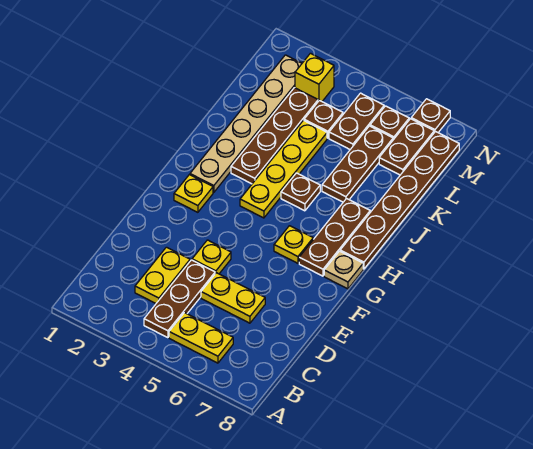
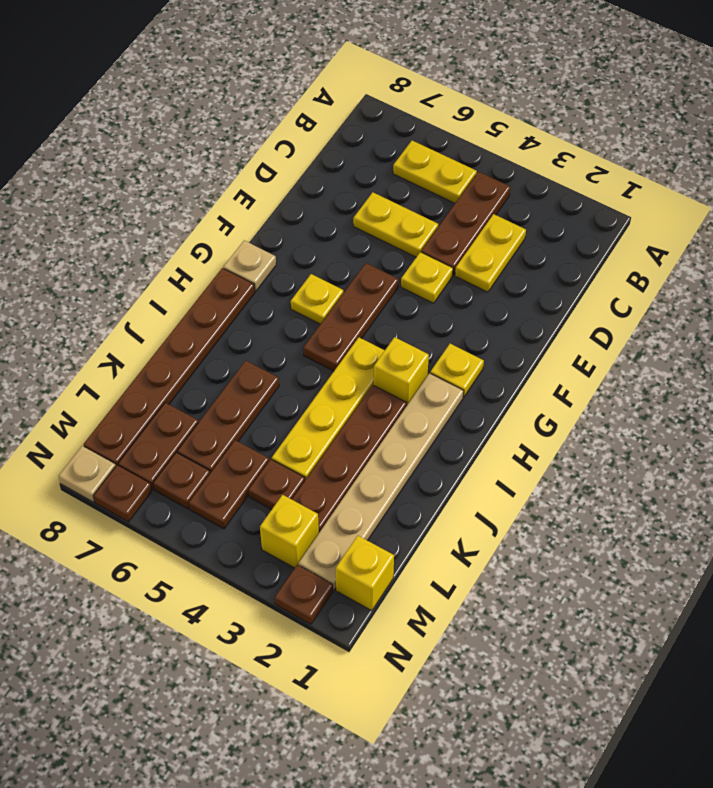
brown 1x3 plate [299,199,370,276] -> brown 1x3 plate moved to [303,263,398,371]
none -> yellow 1x1 brick [374,337,429,405]
brown 1x1 plate [281,173,320,211] -> brown 1x1 plate moved to [275,565,333,624]
none -> yellow 1x1 brick [336,536,394,611]
none -> tan 1x1 plate [58,446,116,502]

